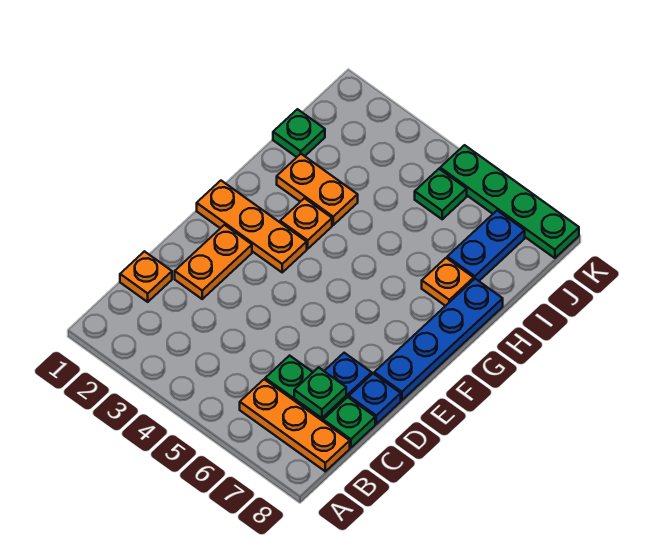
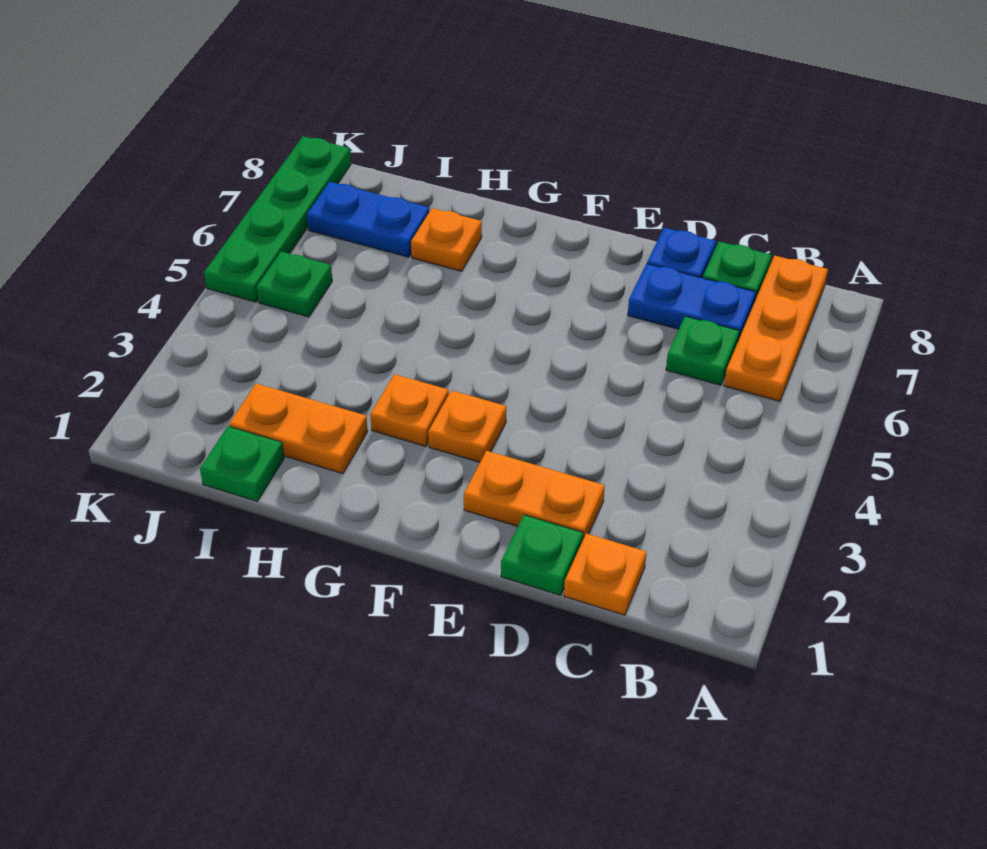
green 1x1 plate [294,367,346,418] -> green 1x1 plate moved to [501,515,583,595]
blue 1x4 plate [374,279,503,400] -> none
orange 1x3 plate [197,181,307,272] -> orange 1x1 plate [428,390,506,462]
orange 1x2 plate [277,154,358,225] -> orange 1x2 plate turned to [229,383,368,474]

